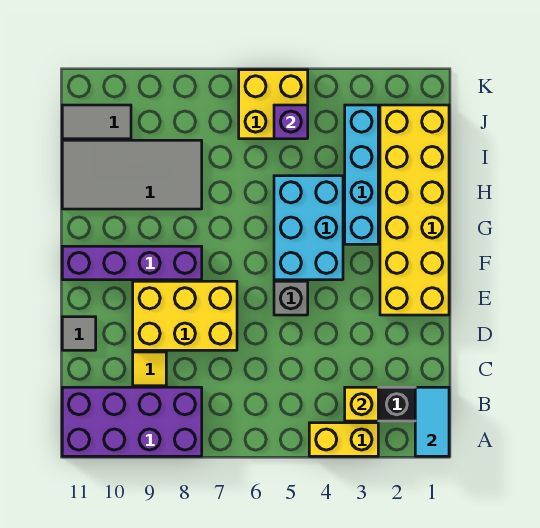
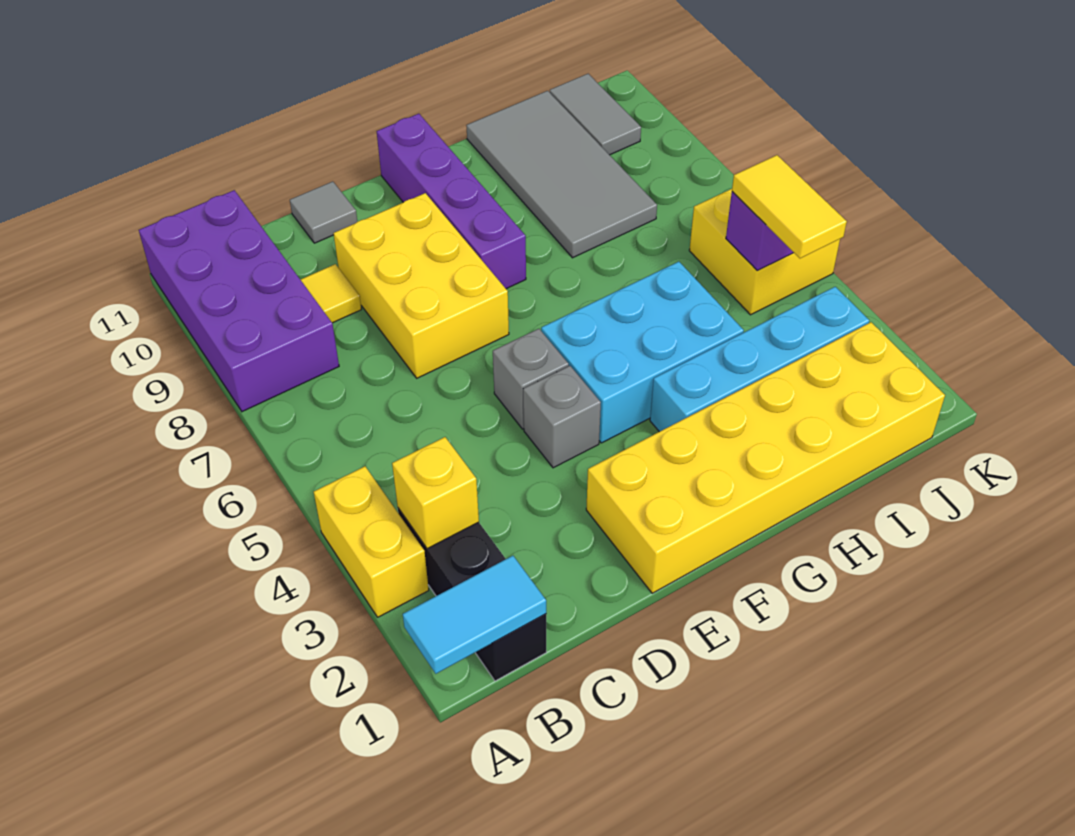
none -> grey 1x1 brick [523,366,601,468]
none -> yellow 1x2 tile [732,155,847,258]

